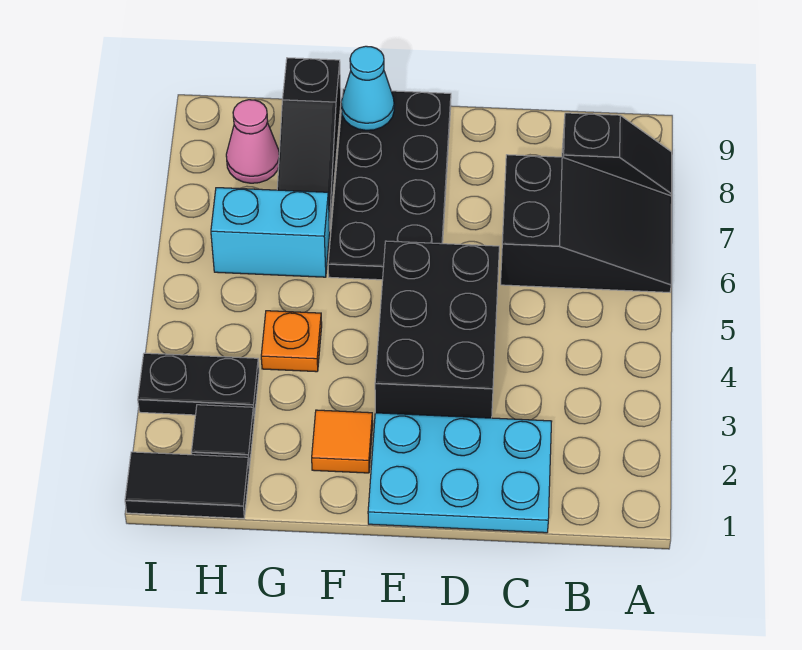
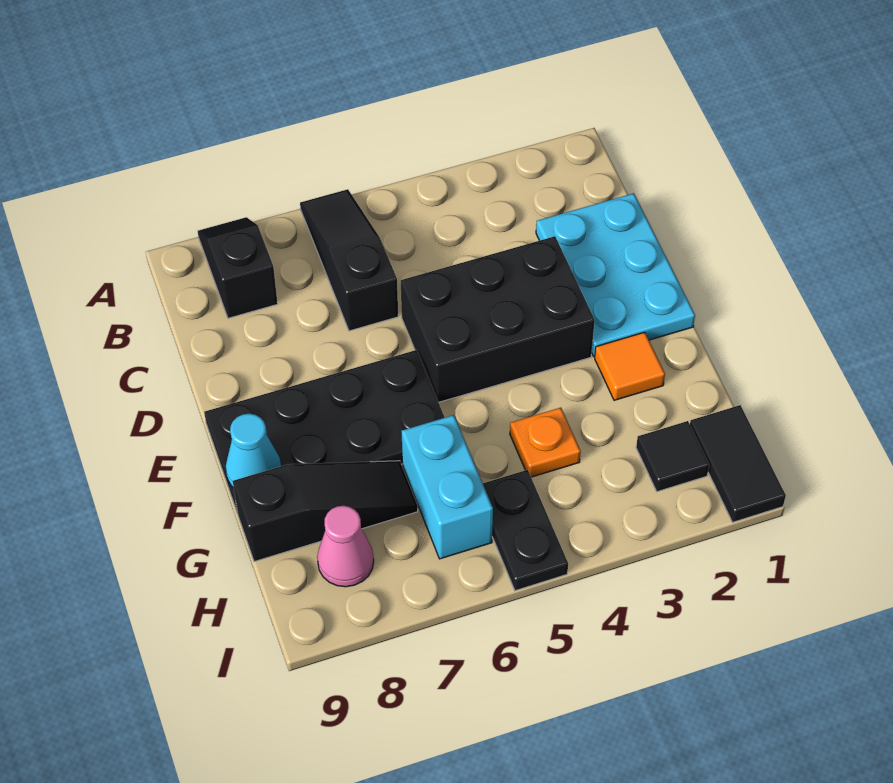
black 2x3 slope [501,155,672,292] -> black 1x3 slope [300,189,398,331]
black 1x2 plate [138,353,259,417] -> black 1x2 plate moved to [483,470,568,591]

